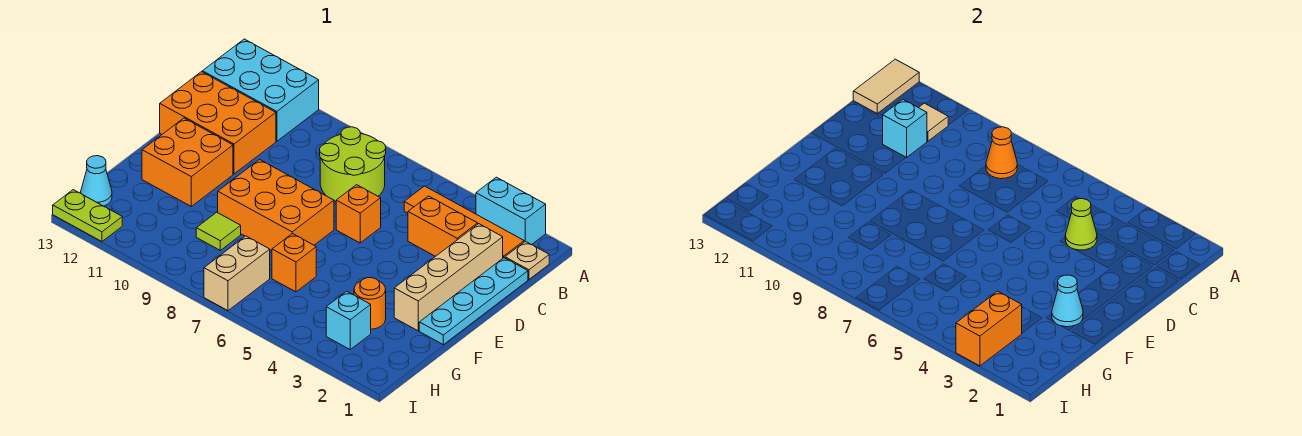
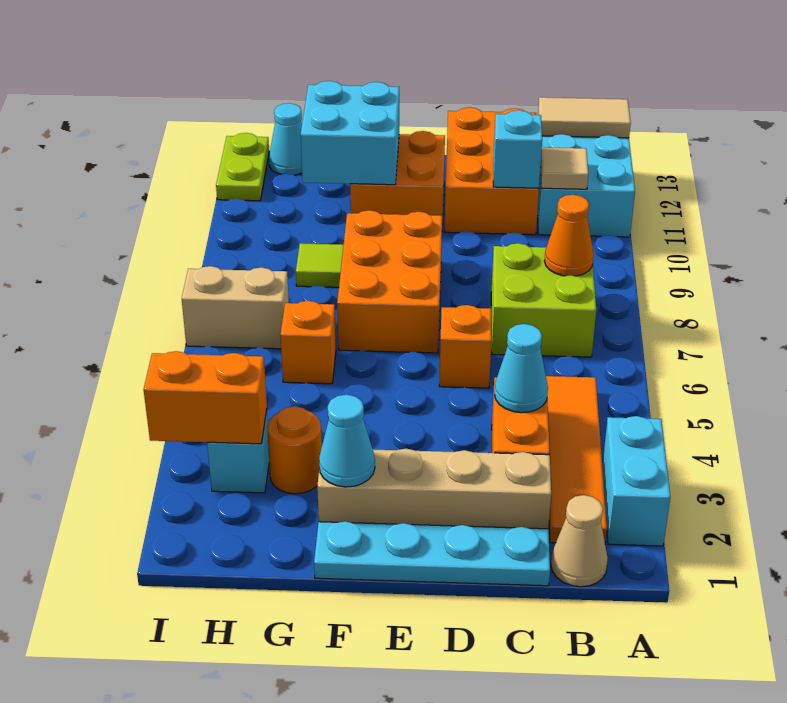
tan 1x1 plate [505,241,549,279] -> tan 1x1 cone [551,495,608,587]
lime 2x2 round brick [320,127,386,201] -> lime 2x2 brick [491,243,596,357]
lime 1x1 cone [1065,199,1097,250] -> cyan 1x1 cone [494,324,548,413]
none -> cyan 2x2 brick [301,81,399,185]

